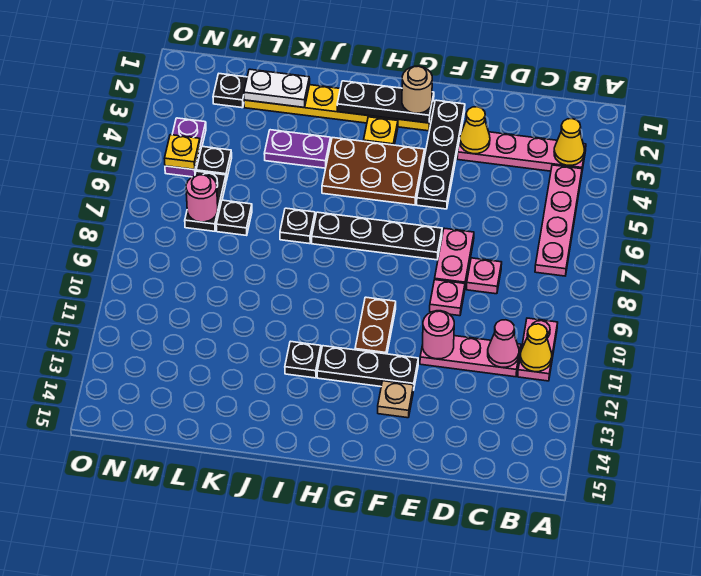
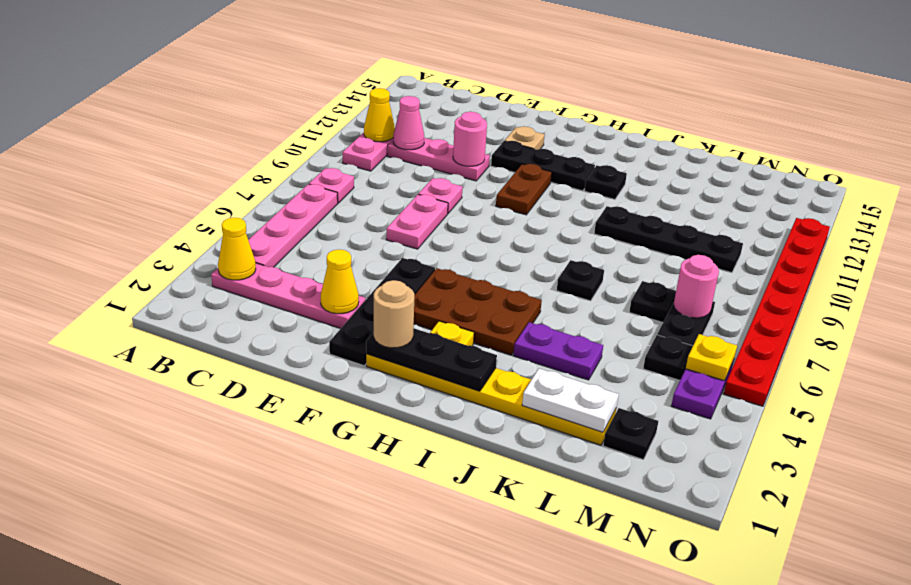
pink 1x1 plate [466,258,502,294] -> pink 1x1 plate moved to [309,168,354,203]
black 1x4 plate [312,212,442,260] -> black 1x4 plate moved to [594,206,743,273]
none -> red 1x8 plate [724,218,830,406]

